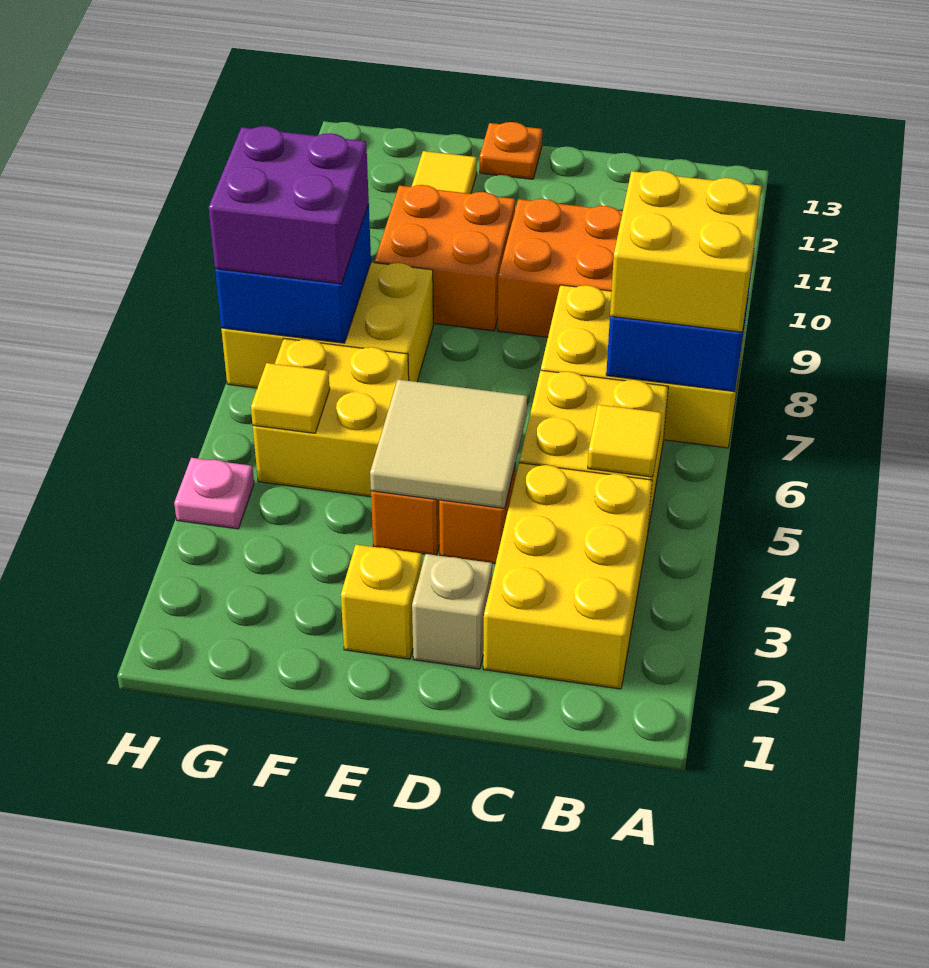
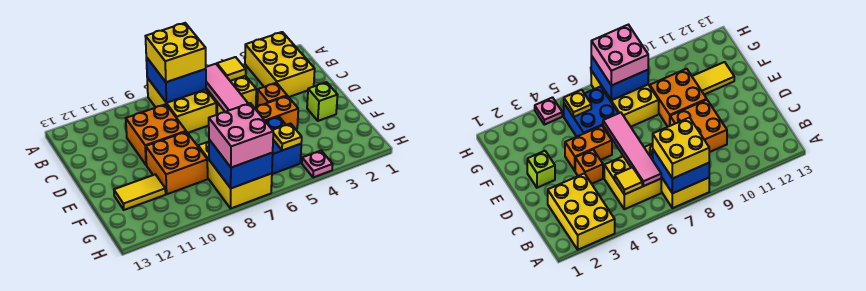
yellow 2x3 brick [483,463,652,689] -> yellow 2x3 brick turned to [245,32,315,97]
none -> pink 1x4 tile [206,64,248,112]
tan 1x1 brick [412,554,492,669] -> none
tan 2x2 tile [370,380,527,508] -> none
yellow 1x1 brick [341,545,422,659] -> lime 1x1 brick [307,82,338,121]
orange 1x1 plate [480,122,542,179] -> none
yellow 2x2 brick [253,339,409,497] -> blue 2x2 brick [265,117,301,174]
yellow 1x1 tile [251,363,330,433] -> yellow 1x1 plate [273,124,302,150]
purple 2x2 brick [209,126,369,284] -> pink 2x2 brick [209,103,273,168]

